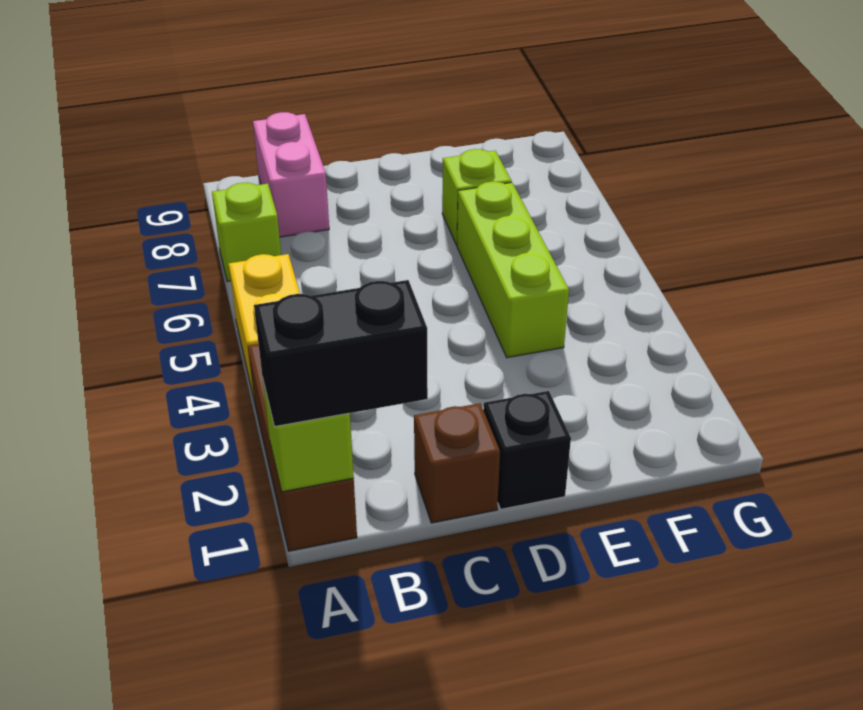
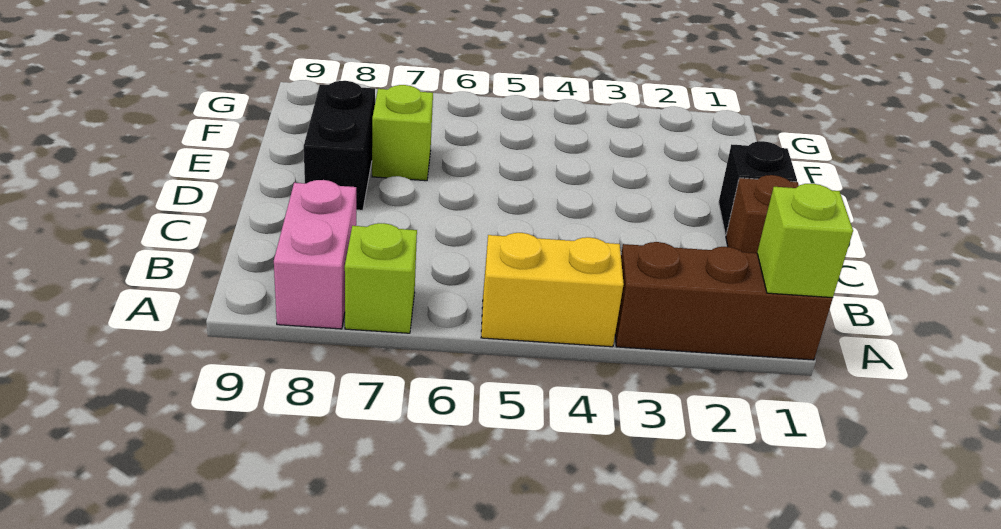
black 1x2 brick [254,280,428,427] -> black 1x2 brick moved to [304,81,375,210]
pink 1x2 brick [253,112,329,237] -> pink 1x2 brick turned to [274,180,356,329]
lime 1x3 brick [457,182,569,358] -> none

